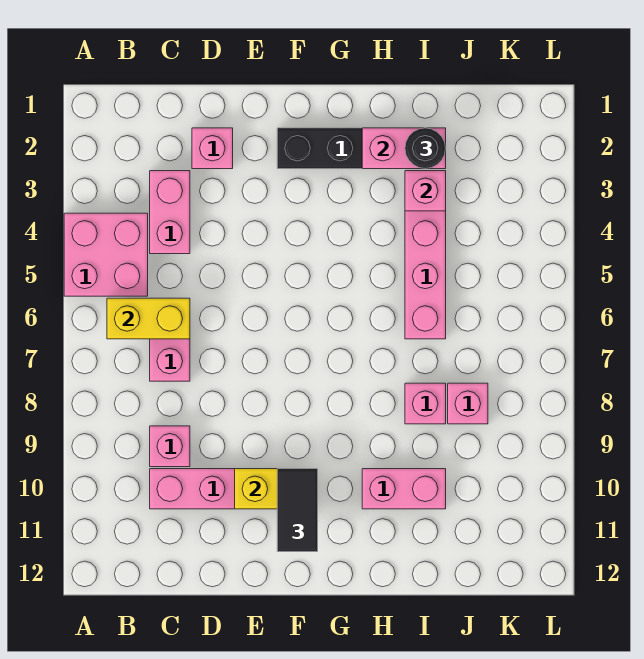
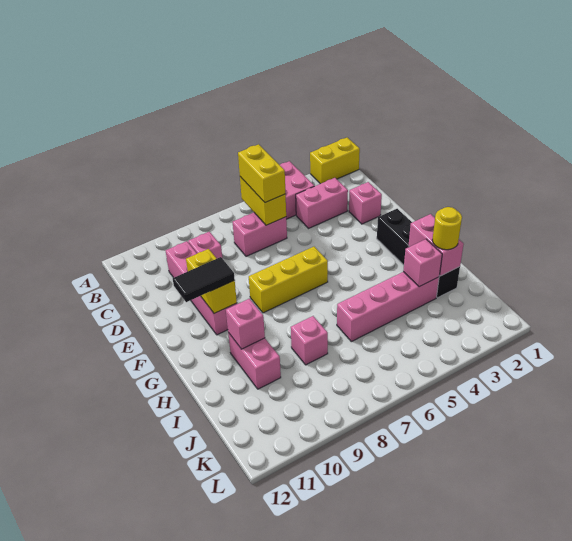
none -> yellow 1x2 brick [310,138,360,184]
none -> yellow 1x2 brick [238,144,286,203]
none -> yellow 1x3 brick [249,247,328,313]
black 1x1 round brick [405,128,446,169] -> yellow 1x1 round brick [432,207,462,250]
pink 1x1 brick [448,383,488,424] -> pink 1x1 brick moved to [226,299,265,349]

